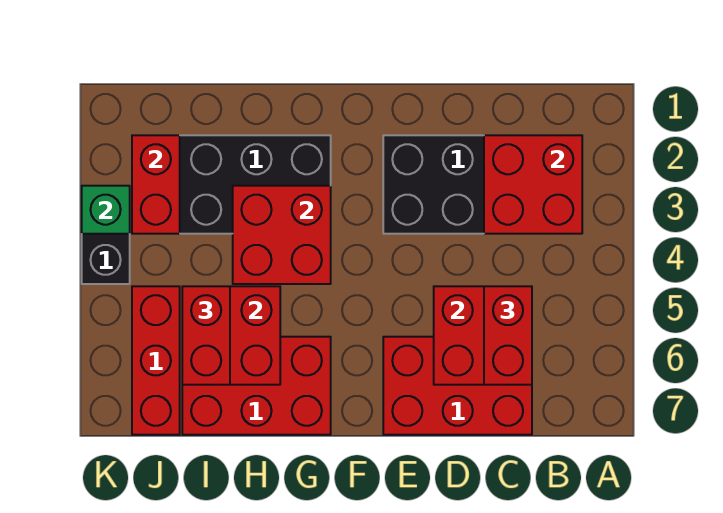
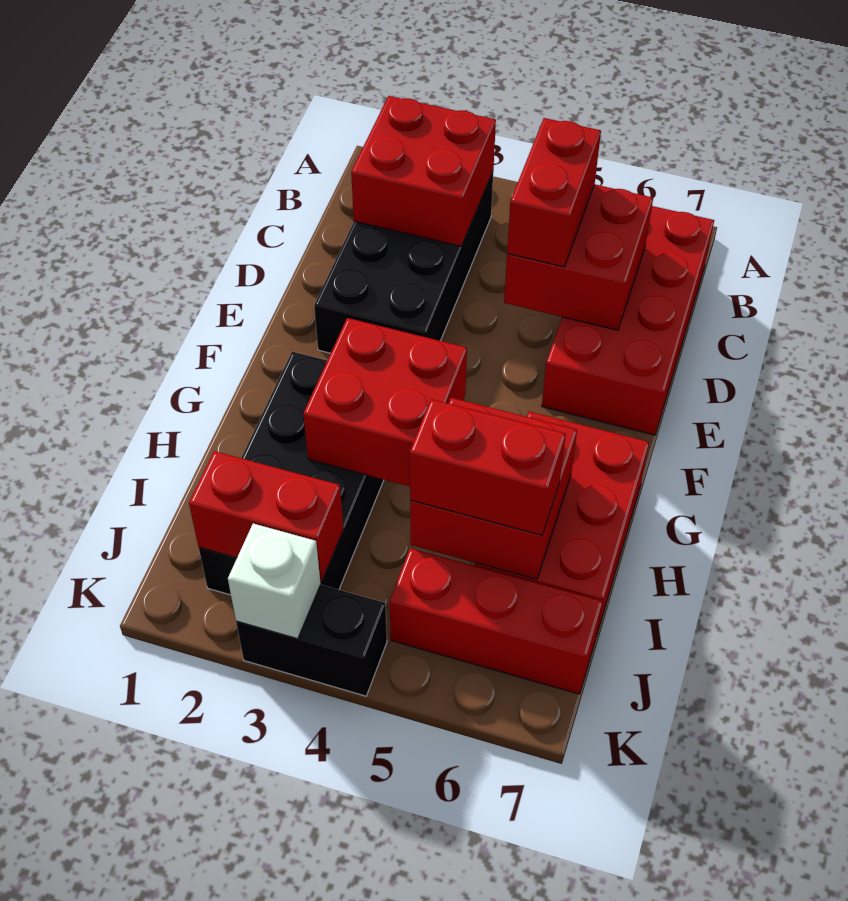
red 1x2 brick [484,286,532,385] -> red 1x2 brick turned to [507,118,601,267]
red 2x3 brick [383,337,532,435] -> red 2x4 brick [542,206,714,435]
green 1x1 brick [82,186,130,234] -> white 1x1 brick [228,524,321,639]

